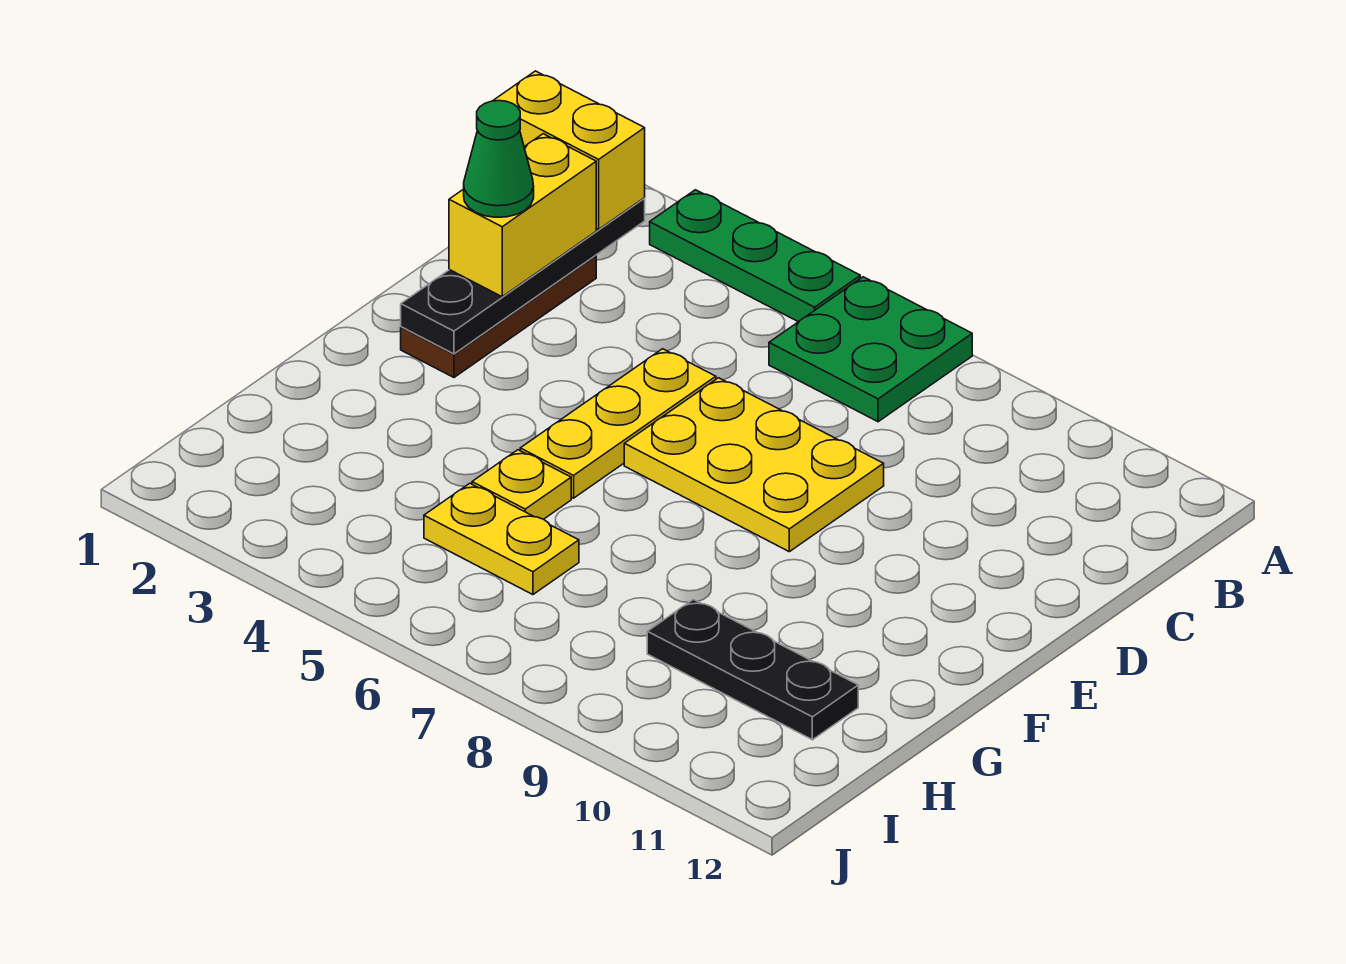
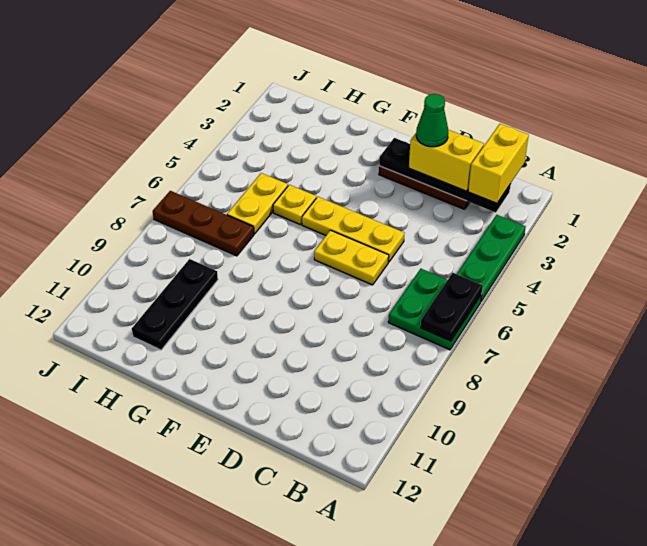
none -> black 1x2 plate [421,273,483,341]
yellow 2x3 plate [624,378,884,552] -> yellow 1x2 plate [314,230,389,285]
none -> brown 1x3 plate [153,191,254,256]

